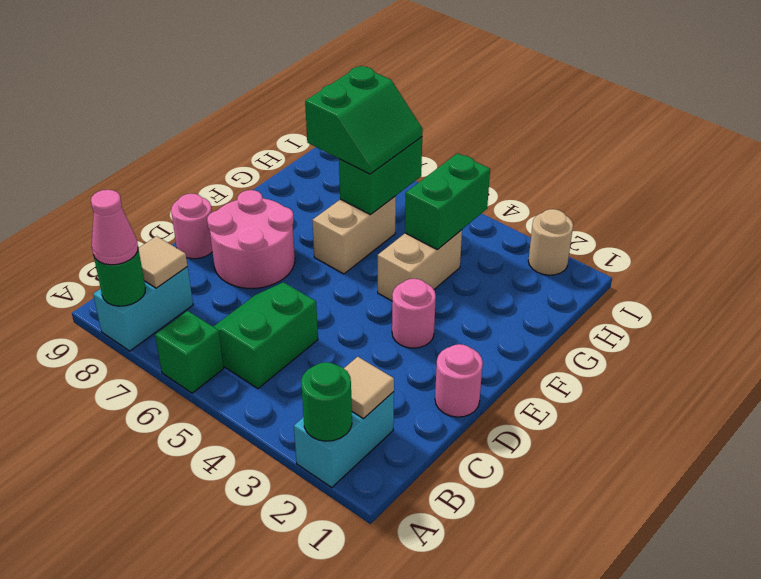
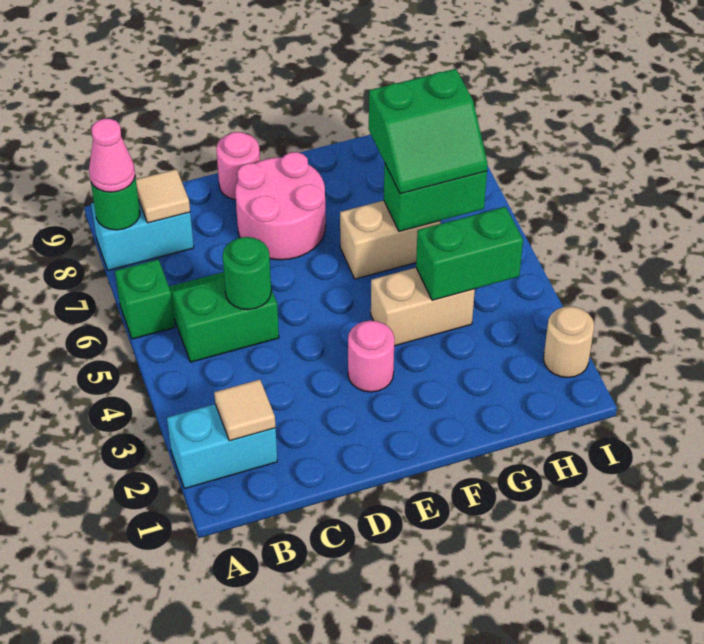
green 1x1 round brick [301,362,352,441] -> green 1x1 round brick moved to [223,237,271,310]
pink 1x1 round brick [435,344,483,417] -> none

